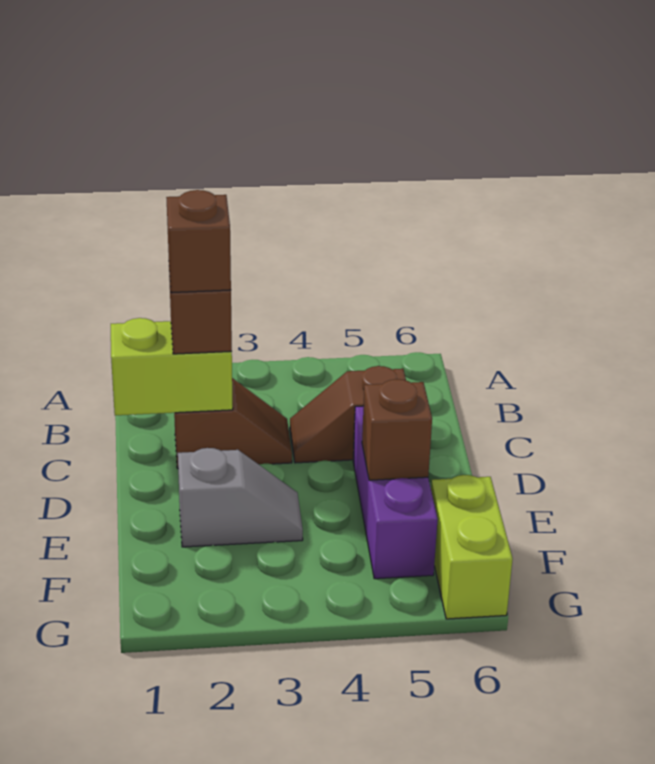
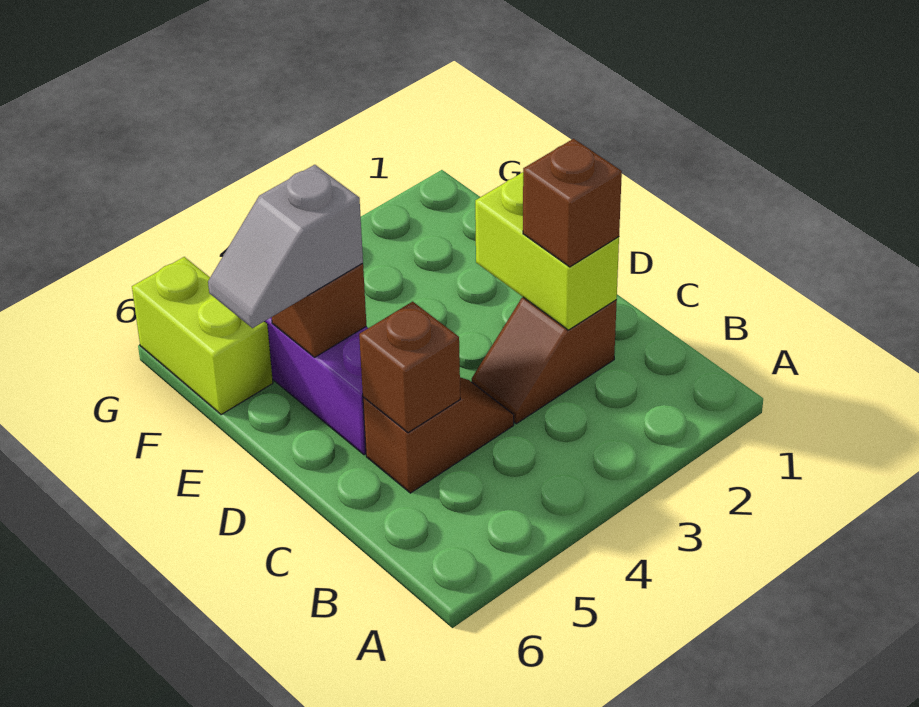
lime 1x2 brick [111,318,233,415] -> lime 1x2 brick turned to [475,172,619,330]
brown 1x1 brick [166,190,231,293] -> brown 1x1 brick moved to [359,302,460,433]
grey 1x2 slope [178,448,303,547] -> grey 1x2 slope moved to [208,165,363,328]

